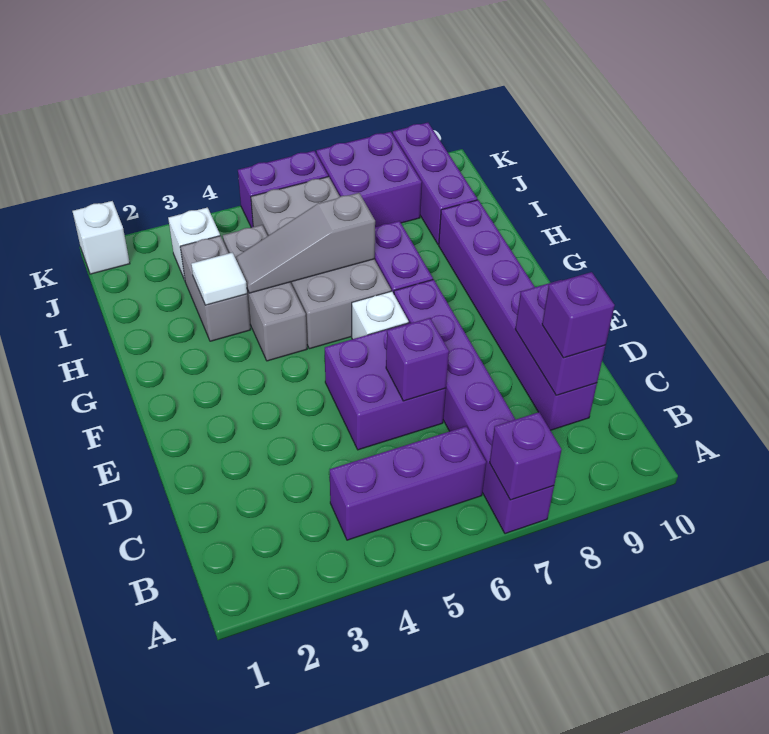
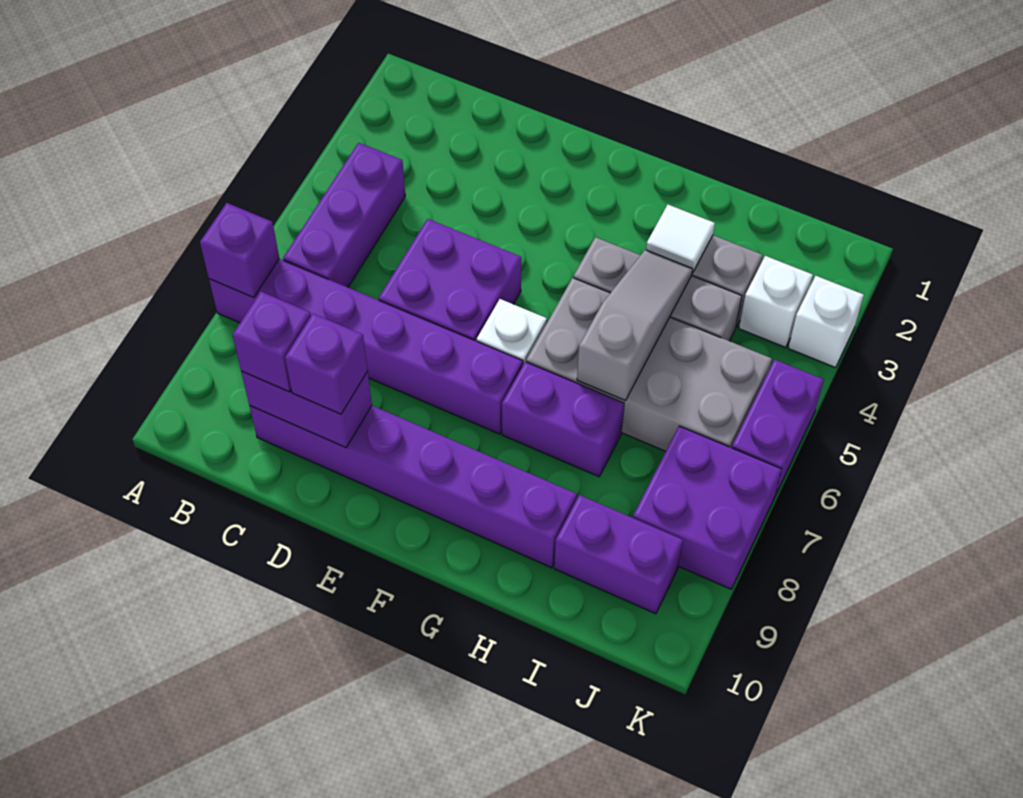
purple 1x1 brick [386,318,449,401] -> purple 1x1 brick moved to [285,314,368,414]
purple 1x3 brick [393,123,477,244] -> purple 1x2 brick [554,495,683,614]
white 1x1 brick [72,201,130,274] -> white 1x1 brick moved to [788,276,864,368]

